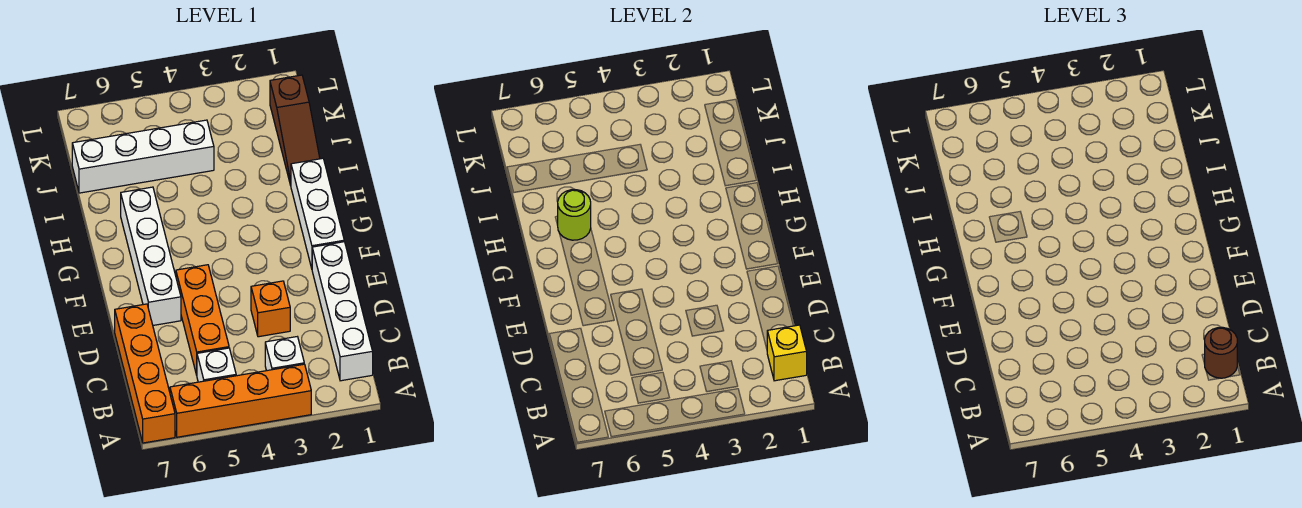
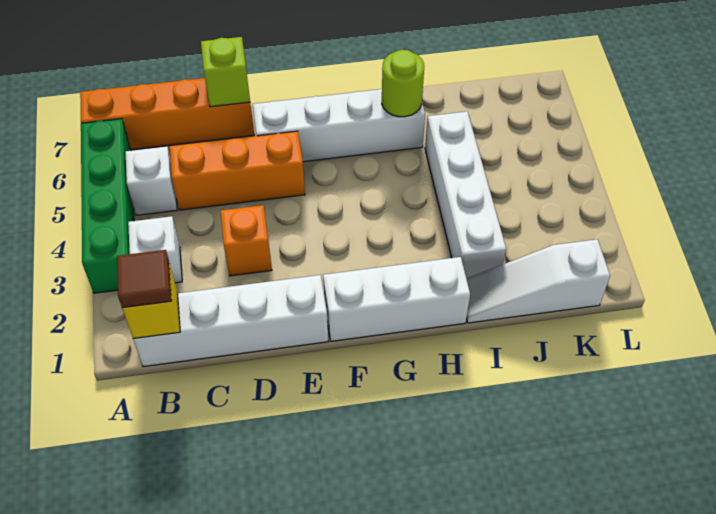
orange 1x4 brick [170,364,311,437] -> green 1x4 brick [81,119,134,293]
brown 1x1 round brick [1205,327,1237,378] -> brown 1x1 tile [117,250,172,308]
none -> lime 1x1 brick [201,37,250,107]
brown 1x3 slope [270,75,320,185] -> white 1x3 slope [466,239,610,323]
white 1x4 brick [72,120,214,193] -> white 1x4 brick moved to [425,111,506,278]

